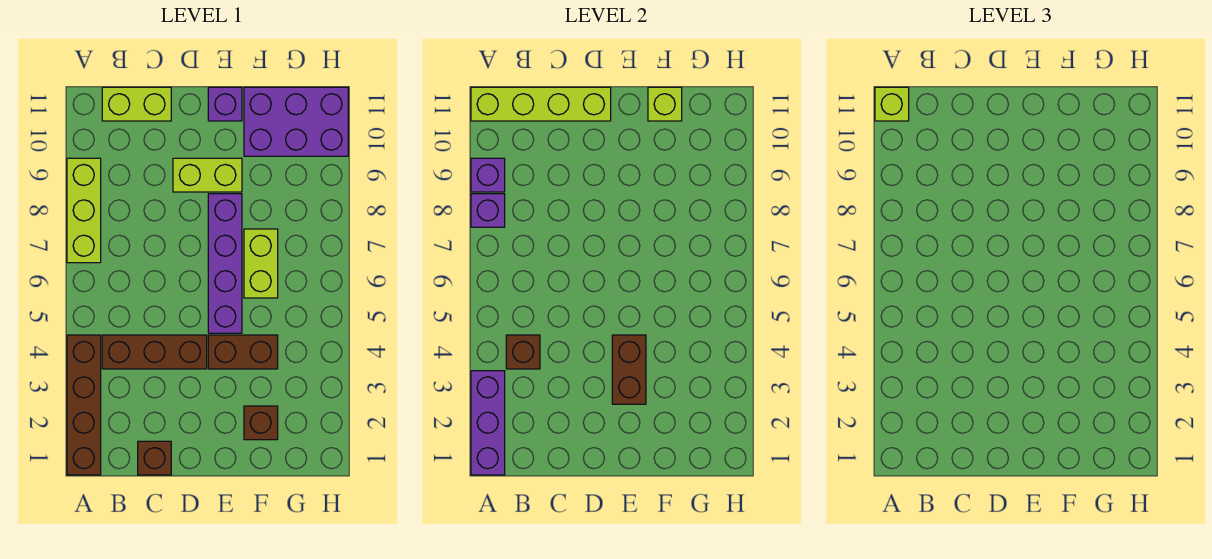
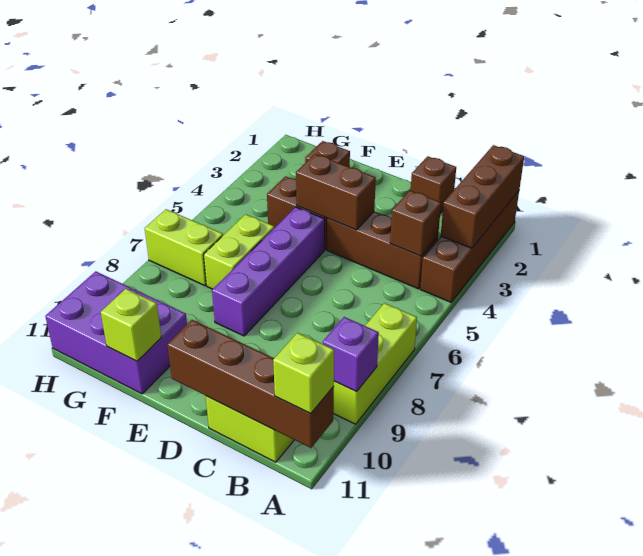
purple 1x3 brick [471,371,505,475] -> brown 1x3 brick [441,145,524,248]
purple 1x1 brick [471,194,505,227] -> none
lime 1x4 brick [471,87,611,121] -> brown 1x4 brick [167,320,334,448]
lime 1x2 brick [173,158,242,192] -> lime 1x2 brick moved to [145,209,223,286]
brown 1x2 brick [612,335,646,404] -> brown 1x2 brick turned to [296,154,376,230]
purple 1x1 brick [208,87,242,121] -> none

